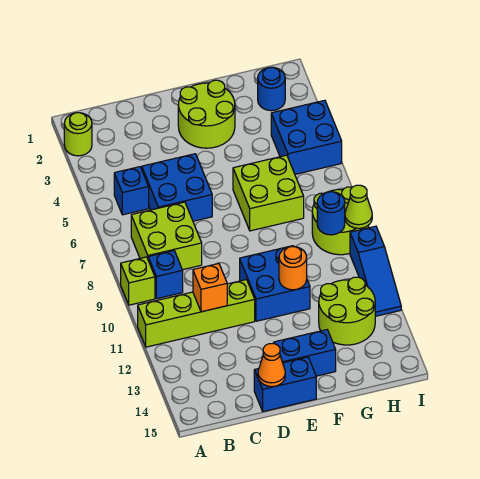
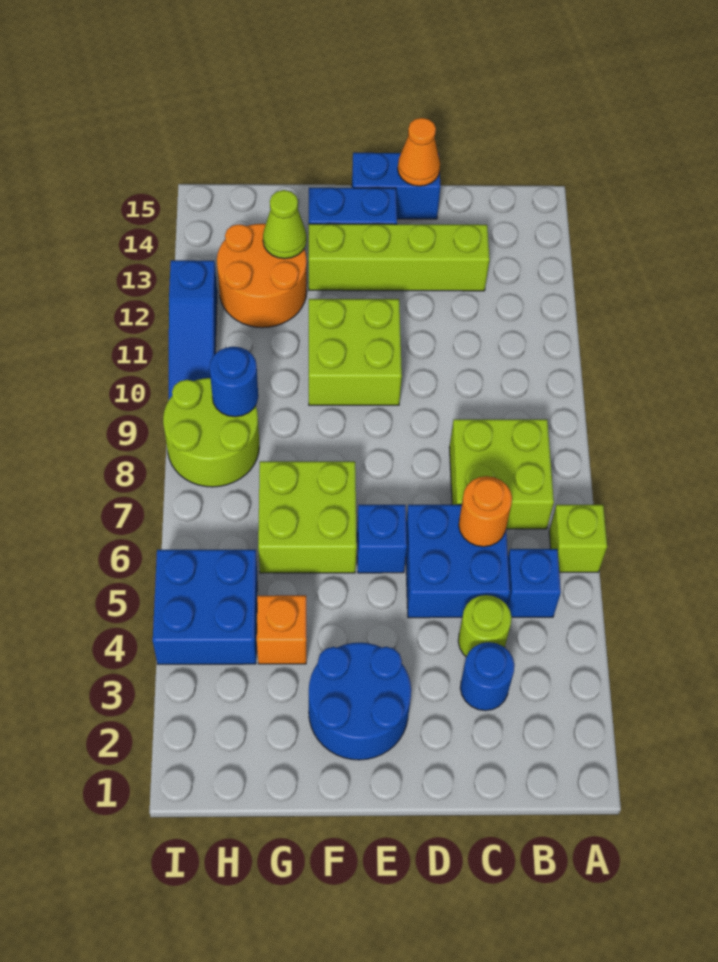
lime 1x1 round brick [64,113,92,156] -> lime 1x1 round brick moved to [458,595,512,657]
lime 1x1 brick [121,257,155,305] -> lime 1x1 brick moved to [549,505,607,572]
lime 1x4 brick [138,280,255,347] -> lime 1x4 brick moved to [309,224,489,291]
blue 1x1 brick [148,251,183,299] -> blue 1x1 brick moved to [357,505,407,573]
orange 1x1 brick [193,264,227,312] -> orange 1x1 brick moved to [257,595,306,664]
lime 2x2 round brick [178,80,235,148] -> blue 2x2 round brick [309,643,411,760]
blue 2x2 brick [240,246,310,321] -> lime 2x2 brick [309,299,402,405]
orange 1x1 round brick [279,247,307,290] -> orange 1x1 round brick moved to [459,476,512,547]
lime 2x2 round brick [319,277,375,345] -> orange 2x2 round brick [217,224,307,328]
blue 1x1 round brick [258,67,285,111] -> blue 1x1 round brick moved to [460,642,515,711]
lime 1x1 cone [345,185,372,228] -> lime 1x1 cone moved to [263,190,307,259]
blue 1x3 slope [350,226,401,316] -> blue 1x3 slope turned to [169,260,217,399]

